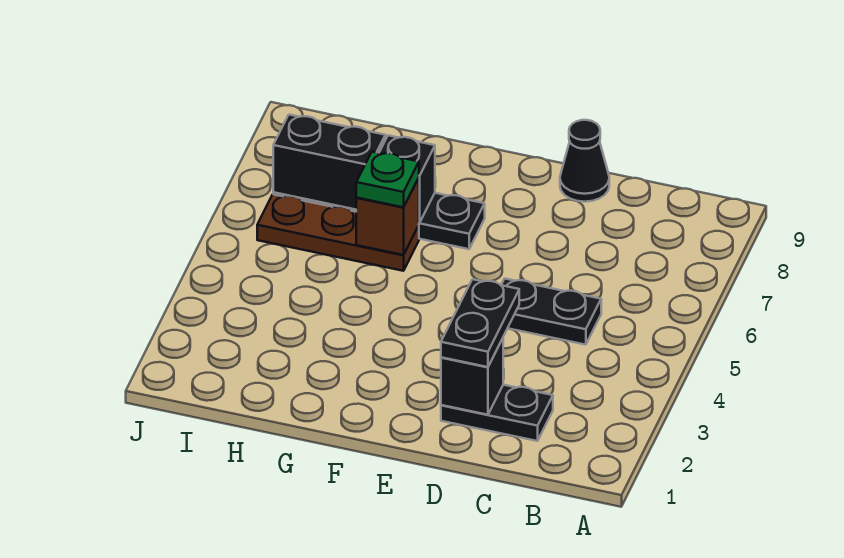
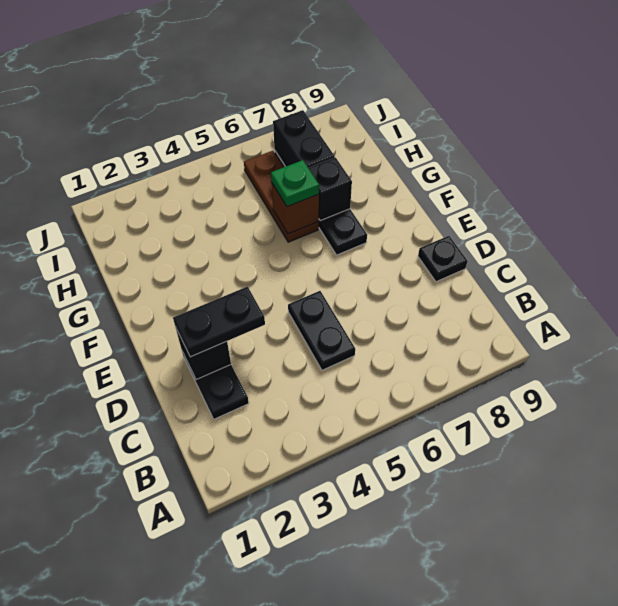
black 1x1 cone [560,120,609,202] -> black 1x1 plate [418,236,468,282]

